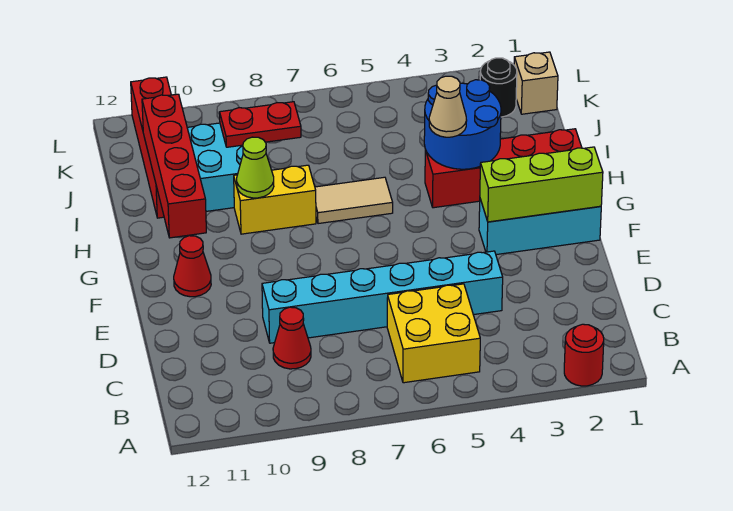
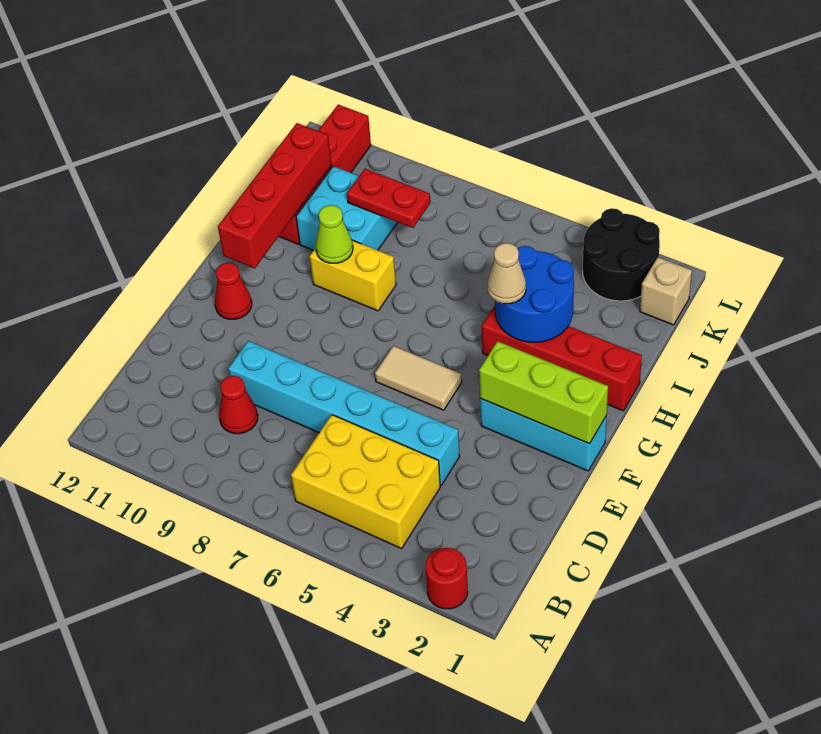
yellow 2x2 brick [387,284,480,383] -> yellow 2x3 brick [291,415,440,549]
tan 1x2 tile [315,177,393,224] -> tan 1x2 tile moved to [375,346,462,410]
black 1x1 round brick [480,58,517,117] -> black 2x2 round brick [582,208,660,301]

